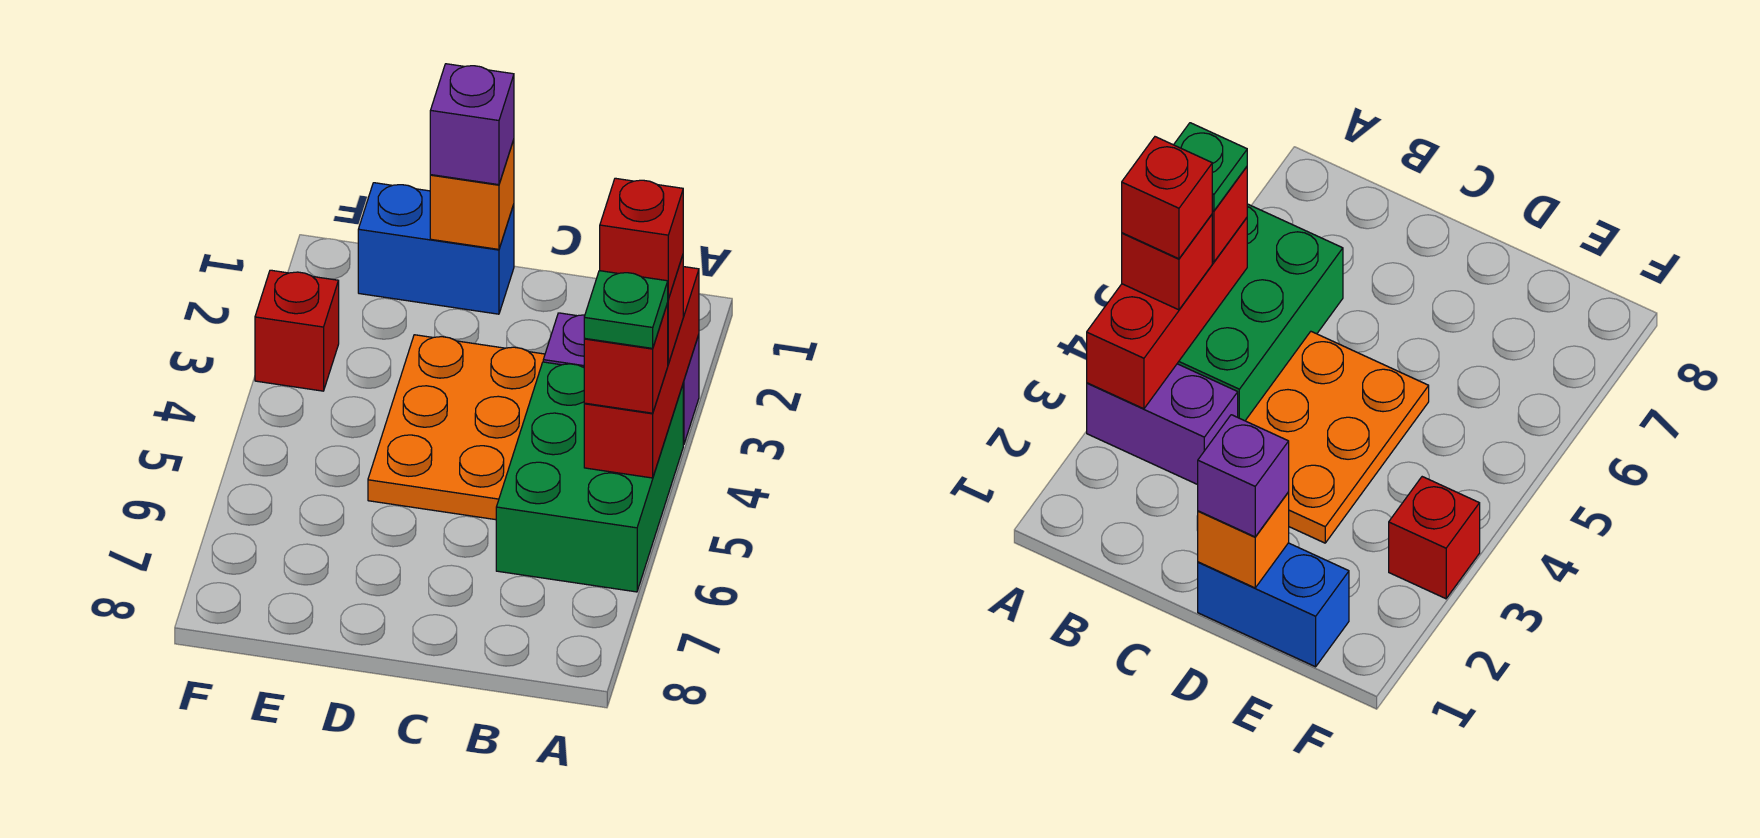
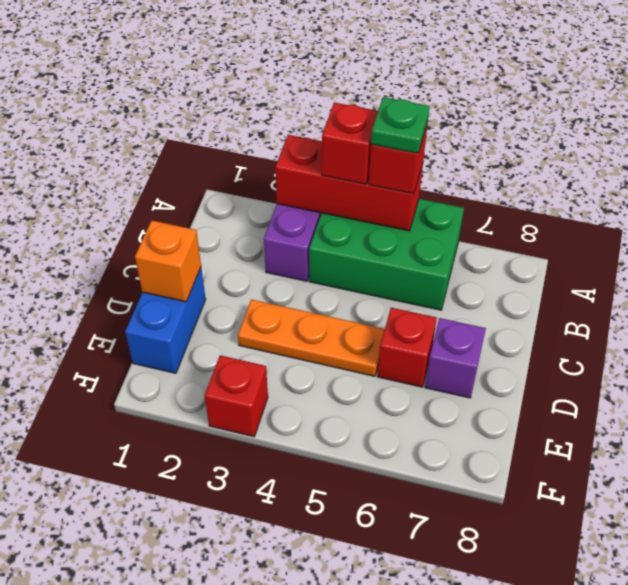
red 1x1 brick [600,178,683,299] -> red 1x1 brick moved to [378,308,437,387]
orange 2x3 plate [368,335,545,520] -> orange 1x3 plate [238,299,385,376]
purple 1x1 brick [430,64,514,185] -> purple 1x1 brick moved to [425,318,486,398]

